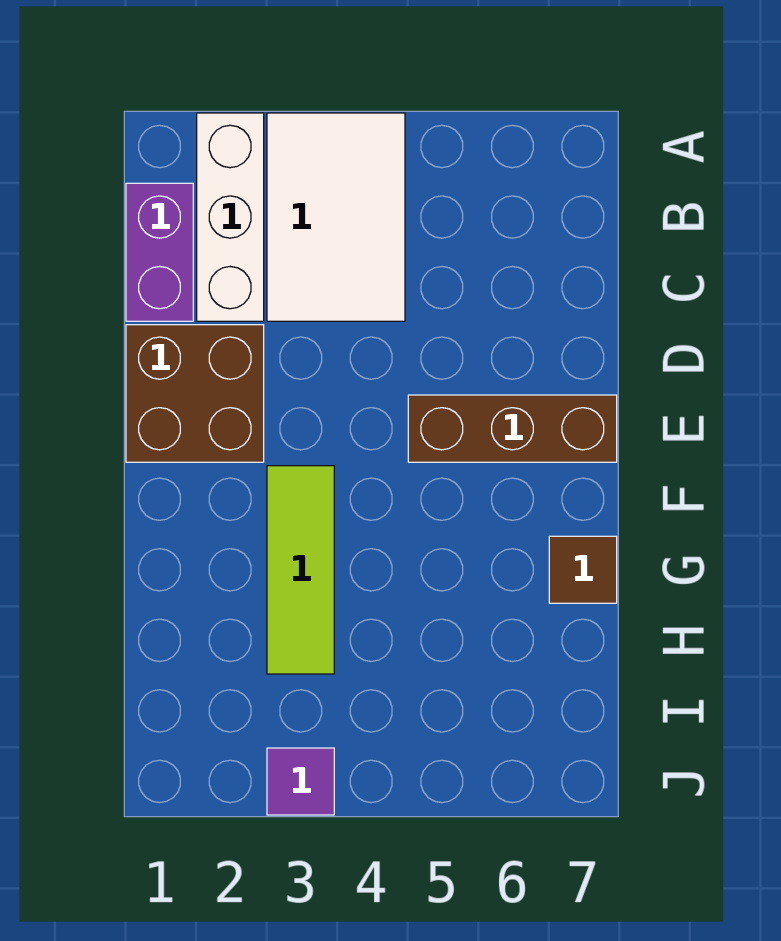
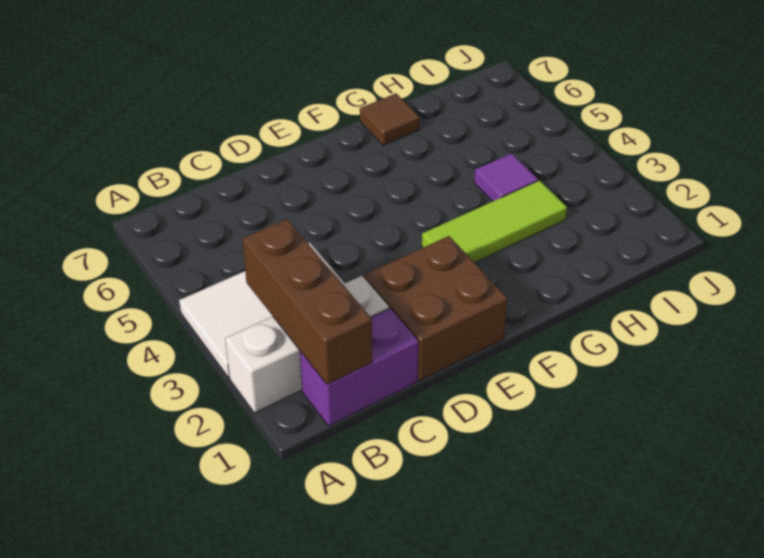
brown 1x3 brick [408,395,617,462] -> brown 1x3 brick moved to [242,219,372,385]
purple 1x1 tile [267,748,334,815] -> purple 1x1 tile moved to [474,153,538,201]

